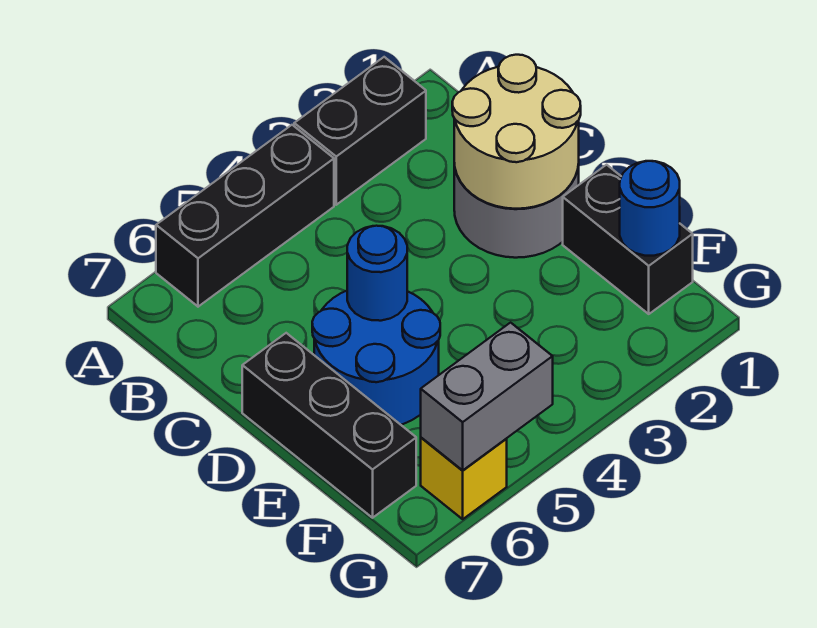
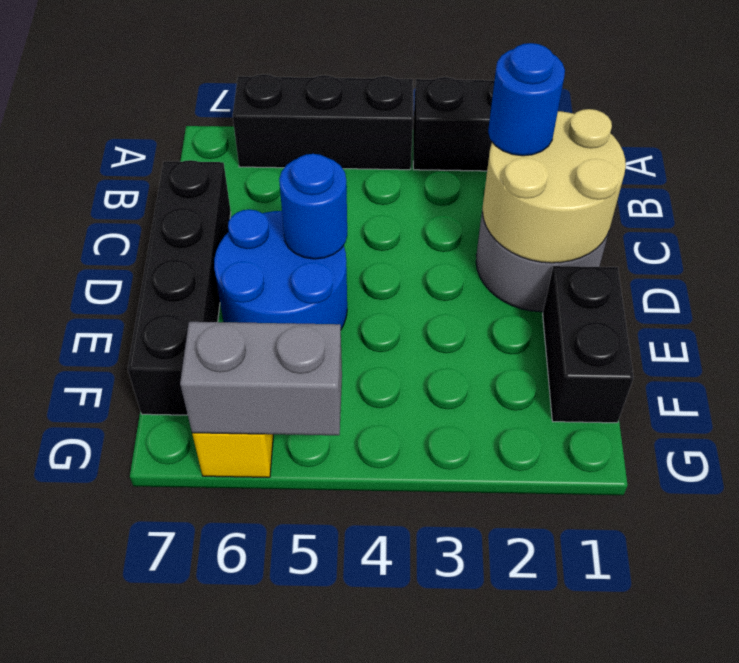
black 1x3 brick [242,333,416,518] -> black 1x4 brick [128,160,231,415]
blue 1x1 round brick [620,161,680,256] -> blue 1x1 round brick moved to [488,43,565,156]

